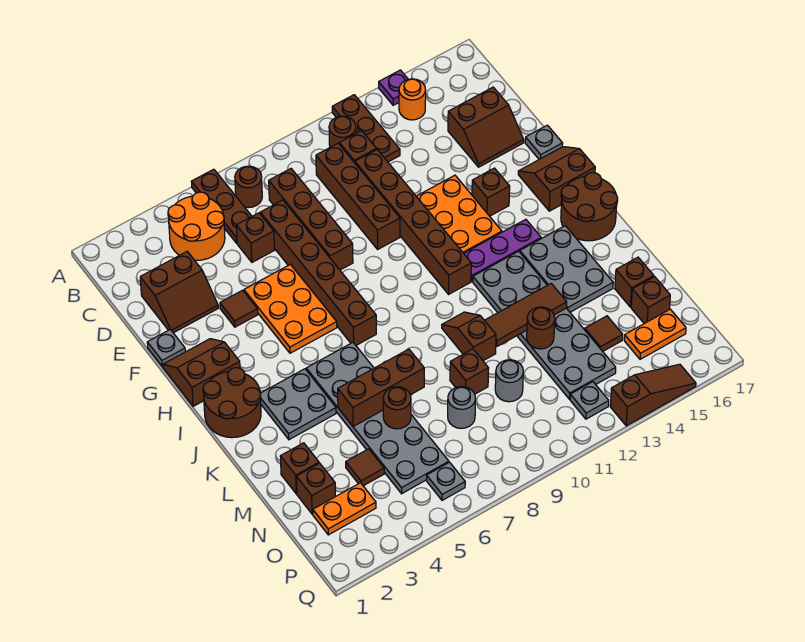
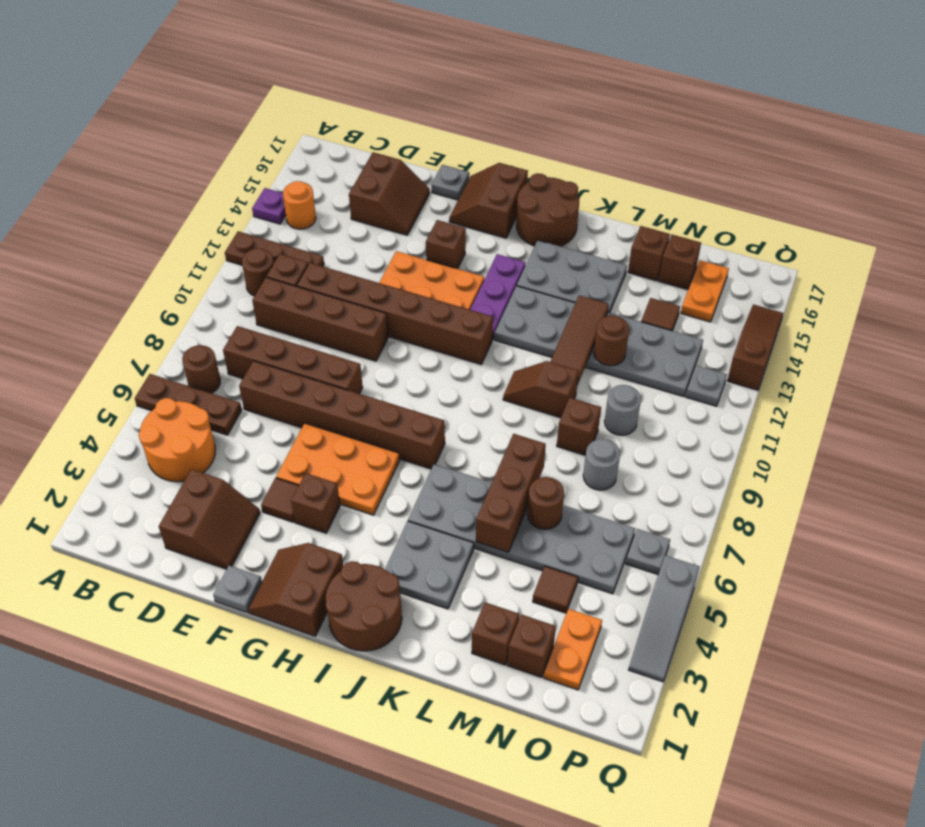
brown 1x1 brick [236,213,274,262] -> brown 1x1 brick moved to [291,473,340,533]
none -> grey 1x3 slope [629,555,699,682]

